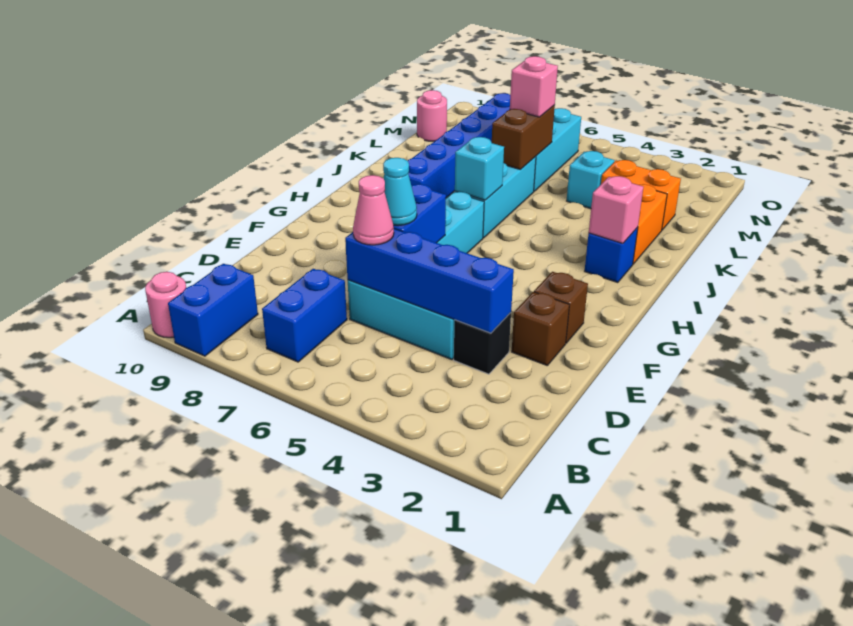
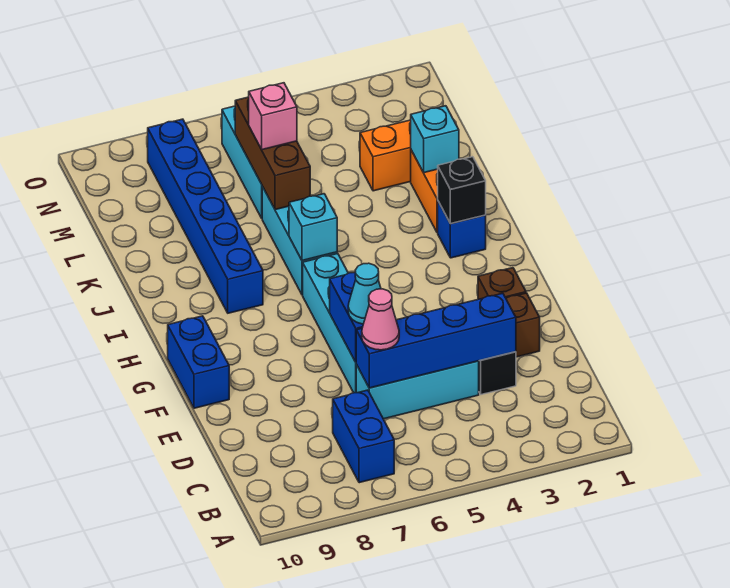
blue 1x2 brick [168,264,258,356] -> blue 1x2 brick moved to [168,316,229,408]
pink 1x1 round brick [145,272,186,338] -> none
pink 1x1 brick [589,176,643,243] -> black 1x1 brick [438,157,486,224]
brown 1x2 brick [492,105,555,170] -> brown 1x3 brick [235,97,310,210]
cyan 1x1 brick [567,151,615,209] -> cyan 1x1 brick moved to [411,106,459,173]
pink 1x1 round brick [417,90,447,141] -> none

